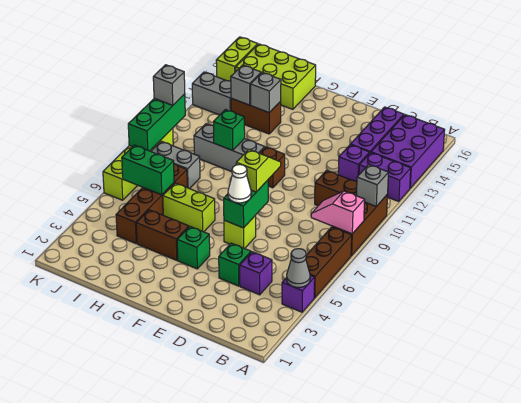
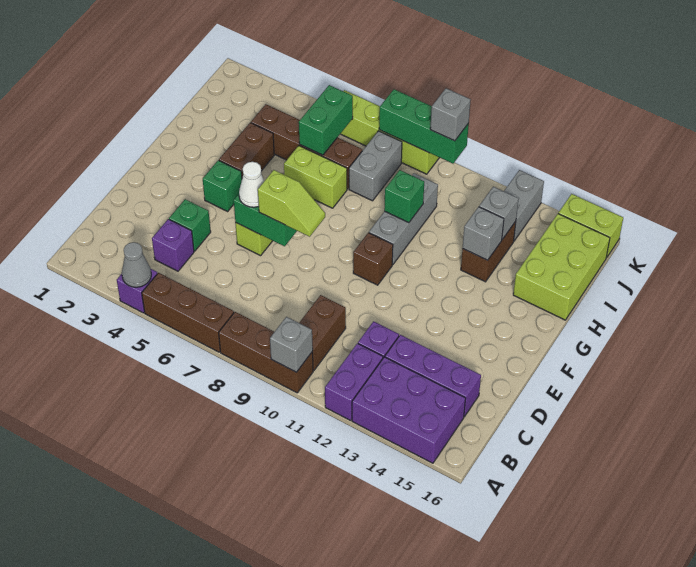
pink 1x2 slope [311,191,365,234] -> none
lime 1x2 brick [163,183,215,232] -> lime 1x2 brick turned to [284,146,347,208]

